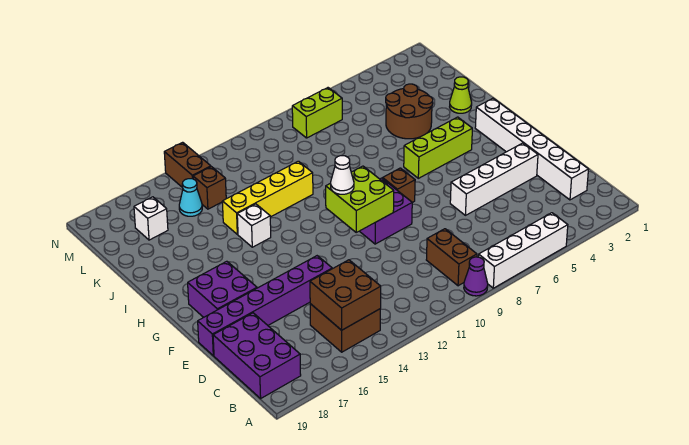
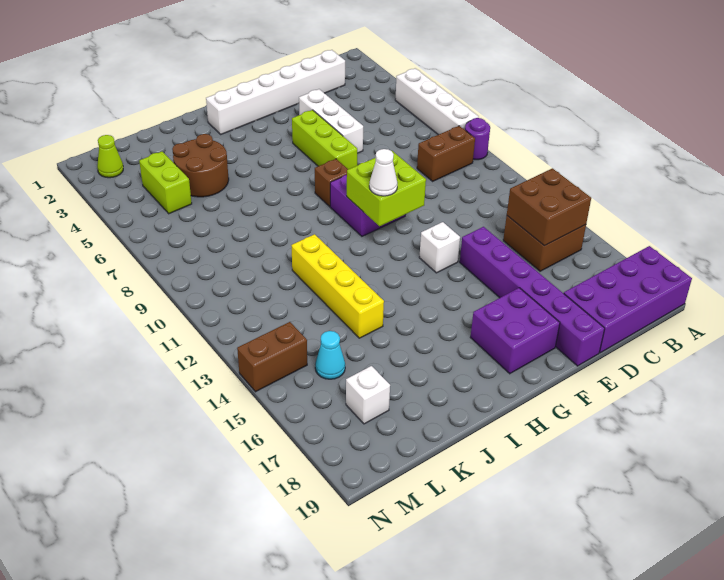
purple 1x1 cone [464,257,488,296] -> purple 1x1 round brick [465,118,490,160]
purple 2x3 brick [213,313,301,398] -> purple 2x4 brick [564,246,692,353]
white 1x4 brick [450,143,538,215] -> white 1x3 brick [299,89,363,153]
lime 1x3 brick [404,117,472,178] -> lime 1x3 brick moved to [292,110,357,169]
white 1x1 brick [237,204,271,247] -> white 1x1 brick moved to [419,222,460,273]
lime 1x1 cone [450,77,472,113] -> lime 1x1 cone moved to [97,135,123,178]
brown 1x1 brick [193,167,226,209] -> none
lime 1x2 brick [292,88,342,138] -> lime 1x2 brick moved to [139,152,192,214]

